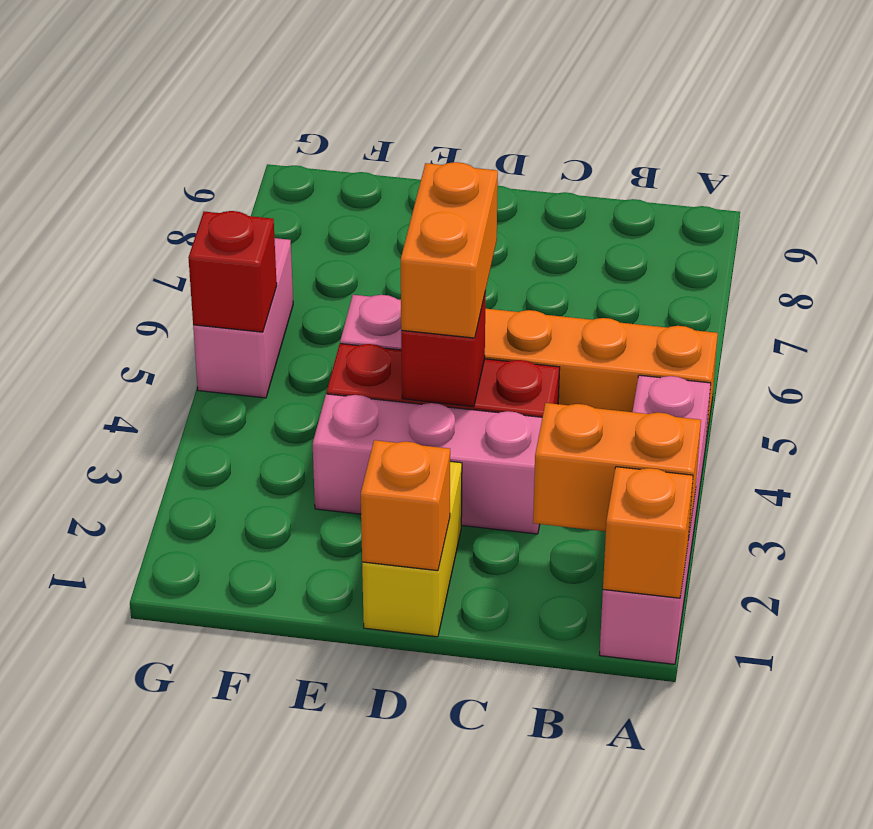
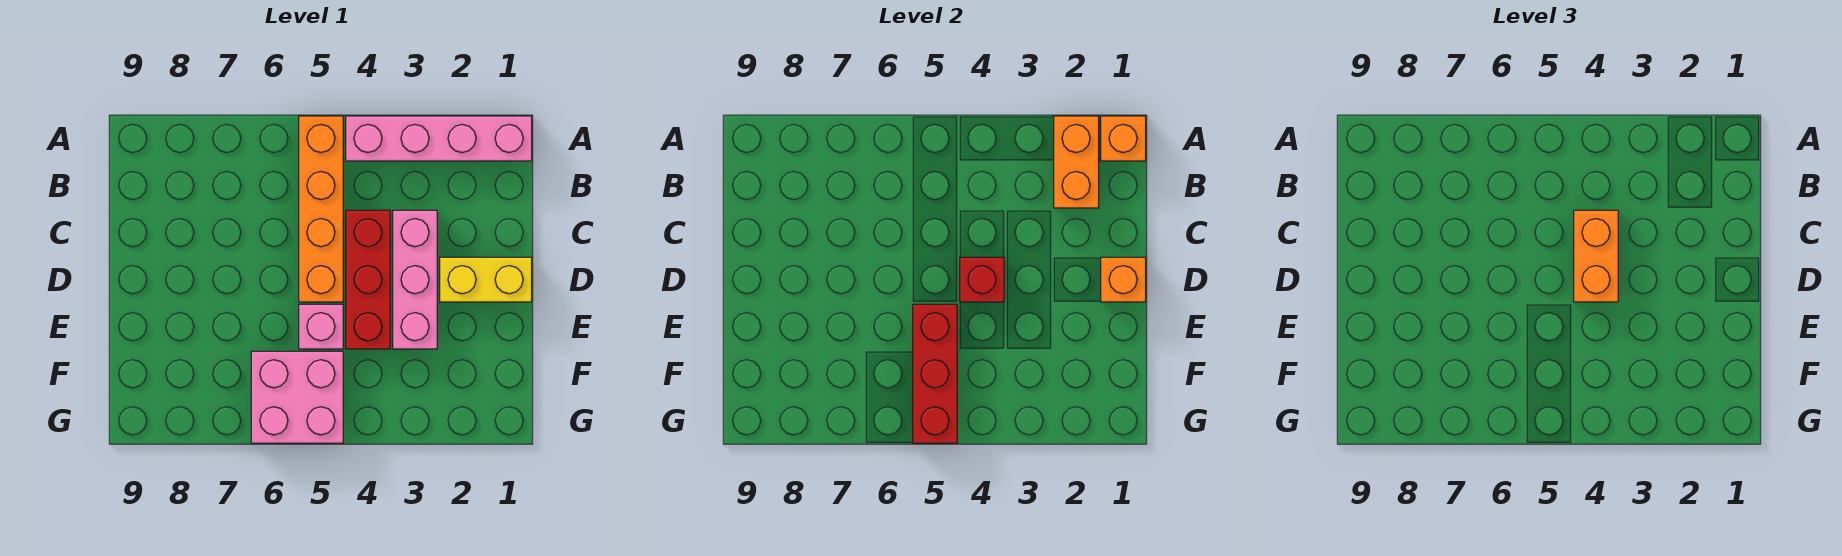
orange 1x2 brick [401,162,498,338] -> orange 1x2 brick turned to [1574,210,1618,302]
pink 1x2 brick [193,238,293,398] -> pink 2x2 brick [251,351,343,443]
red 1x1 brick [188,211,277,332] -> red 1x3 brick [913,304,957,443]

